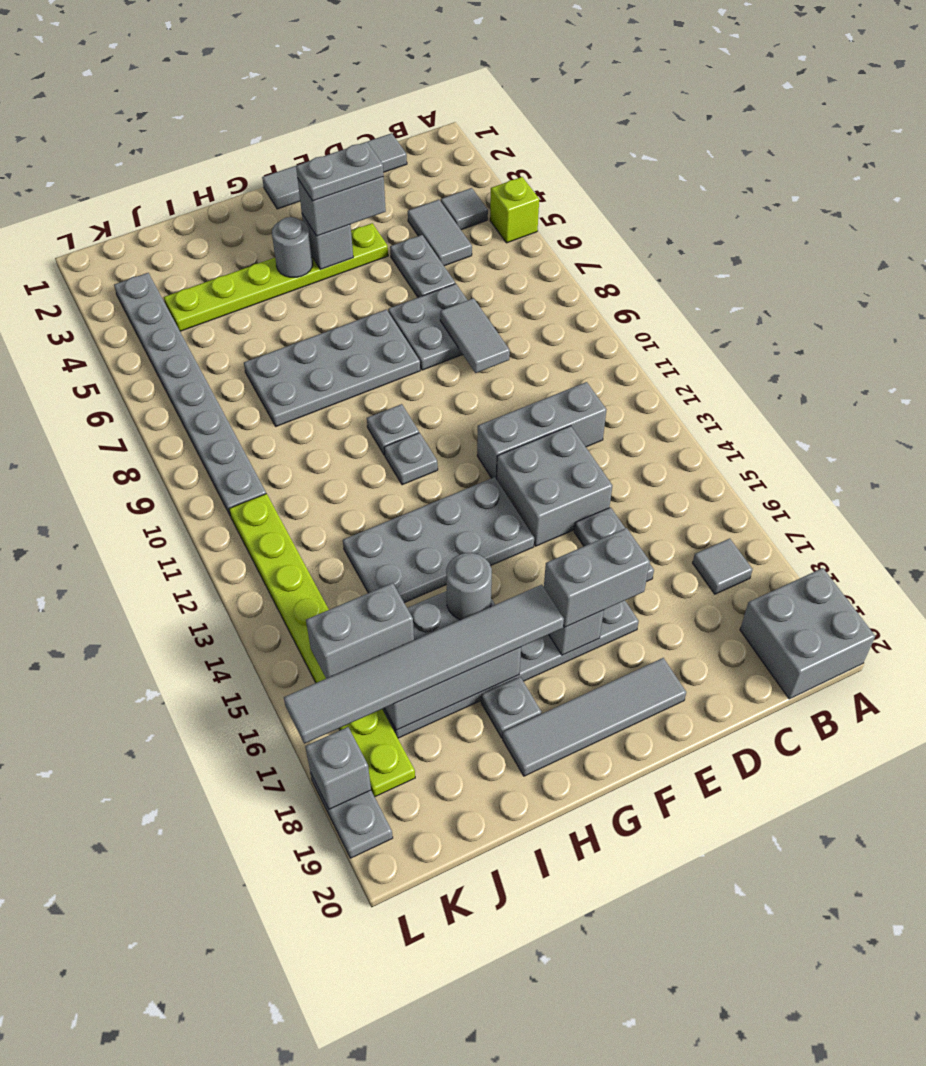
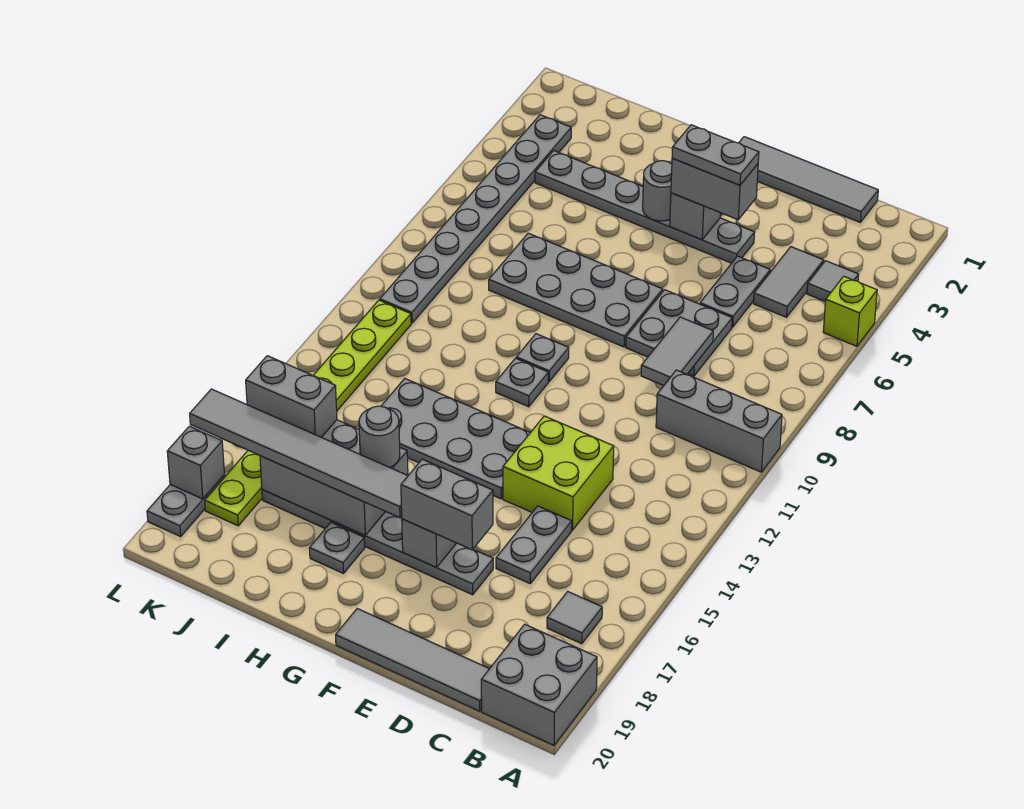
grey 1x3 brick [477,382,606,479] -> grey 1x3 brick moved to [656,370,782,472]
grey 2x2 brick [497,426,612,546] -> lime 2x2 brick [503,416,614,530]
lime 1x6 plate [164,223,388,331] -> grey 1x6 plate [535,151,755,263]
grey 1x4 tile [503,658,686,776] -> grey 1x4 tile moved to [336,609,489,711]

